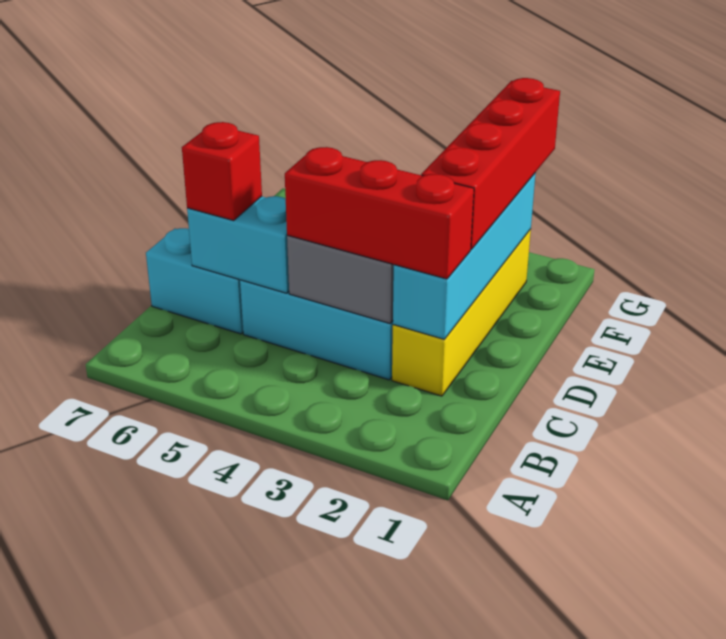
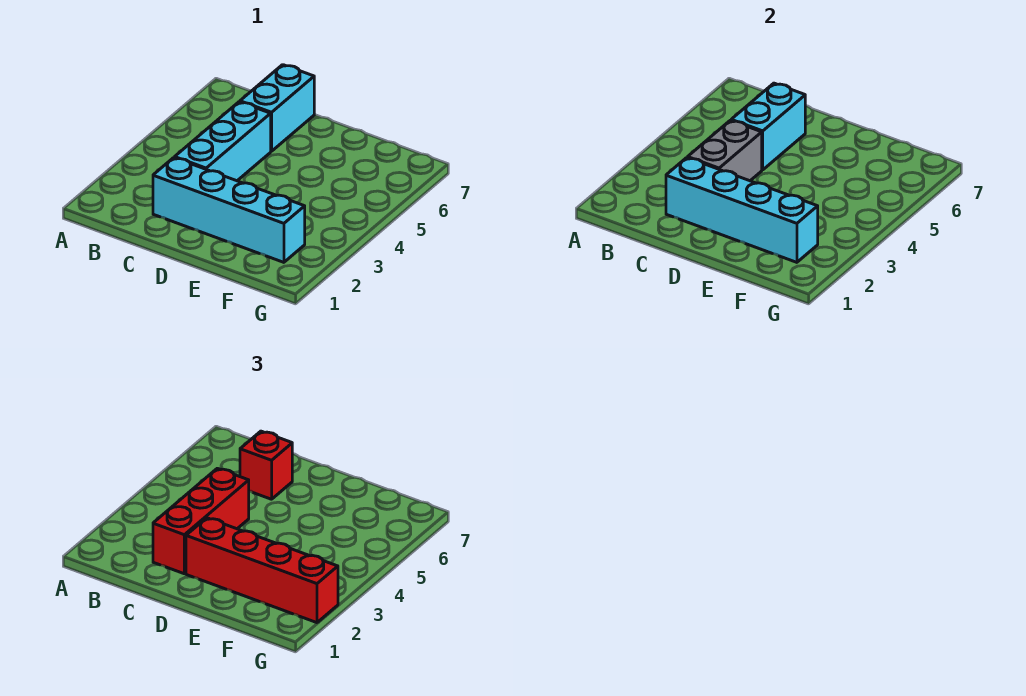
yellow 1x4 brick [392,229,531,396] -> cyan 1x4 brick [153,158,305,262]

